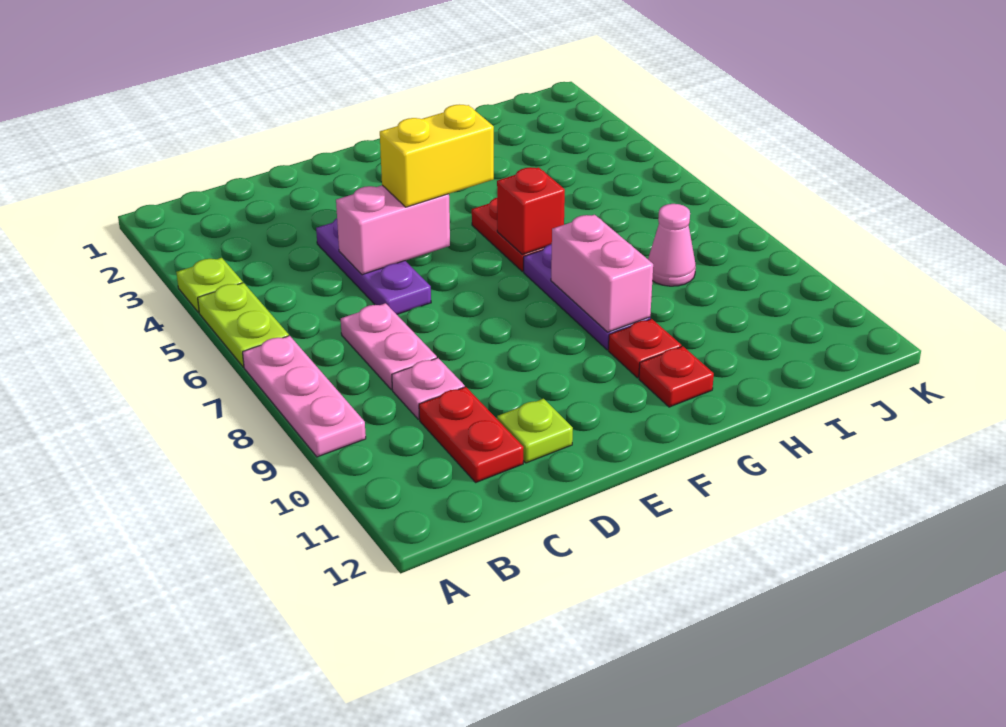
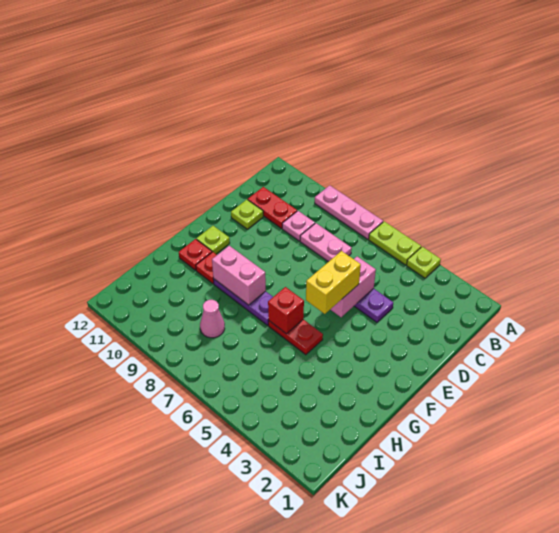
none -> lime 1x1 plate [196,226,230,254]

